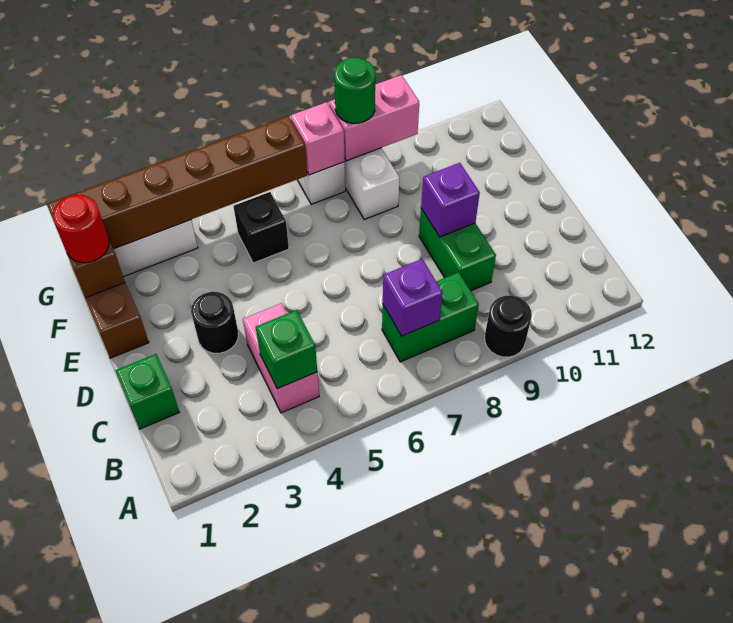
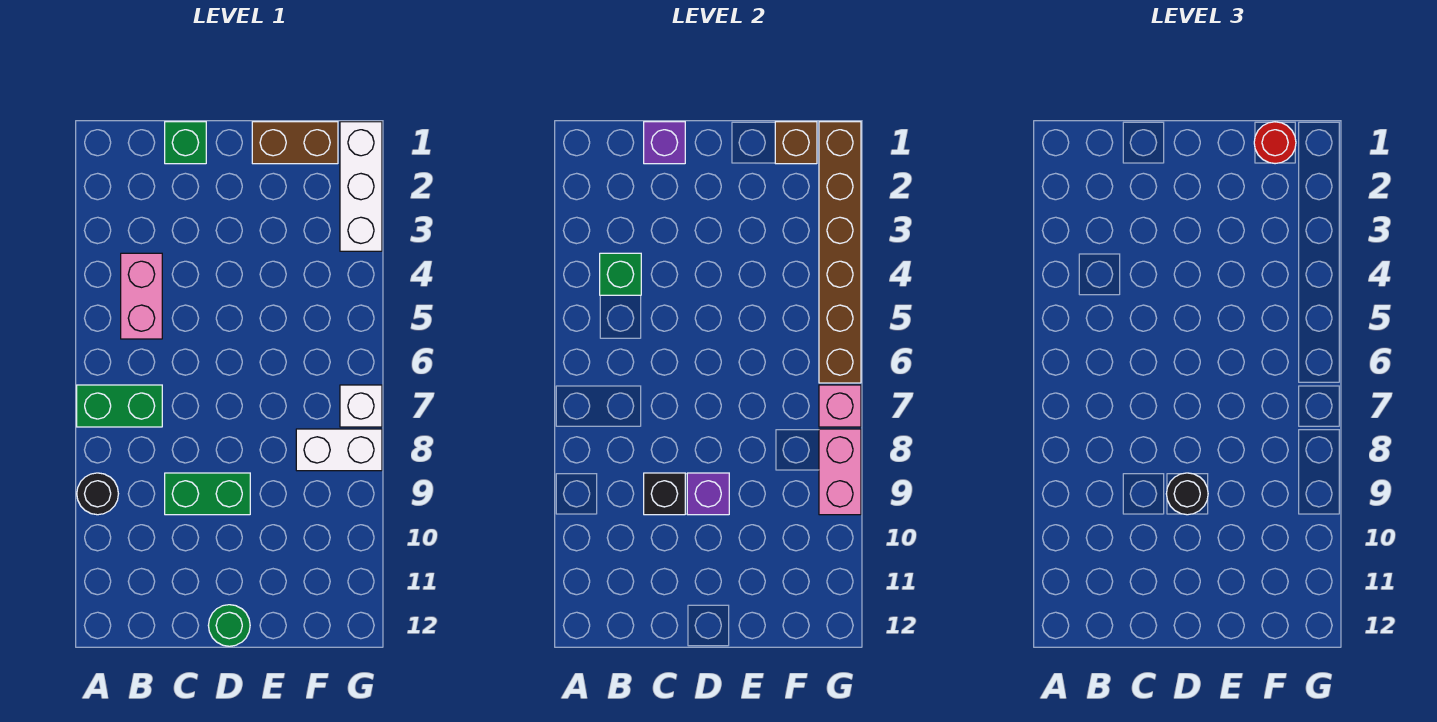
pink 1x2 brick [243,303,319,413] -> pink 1x2 brick turned to [121,253,162,339]
green 1x2 brick [382,272,479,362] -> green 1x2 brick turned to [77,385,162,427]
purple 1x1 brick [383,259,443,336] -> purple 1x1 brick moved to [644,122,685,164]
black 1x1 round brick [191,292,238,353] -> black 1x1 round brick moved to [1166,473,1208,515]
black 1x1 brick [234,192,289,263] -> black 1x1 brick moved to [644,473,685,515]
green 1x1 round brick [334,57,375,123] -> green 1x1 round brick moved to [208,605,250,646]

